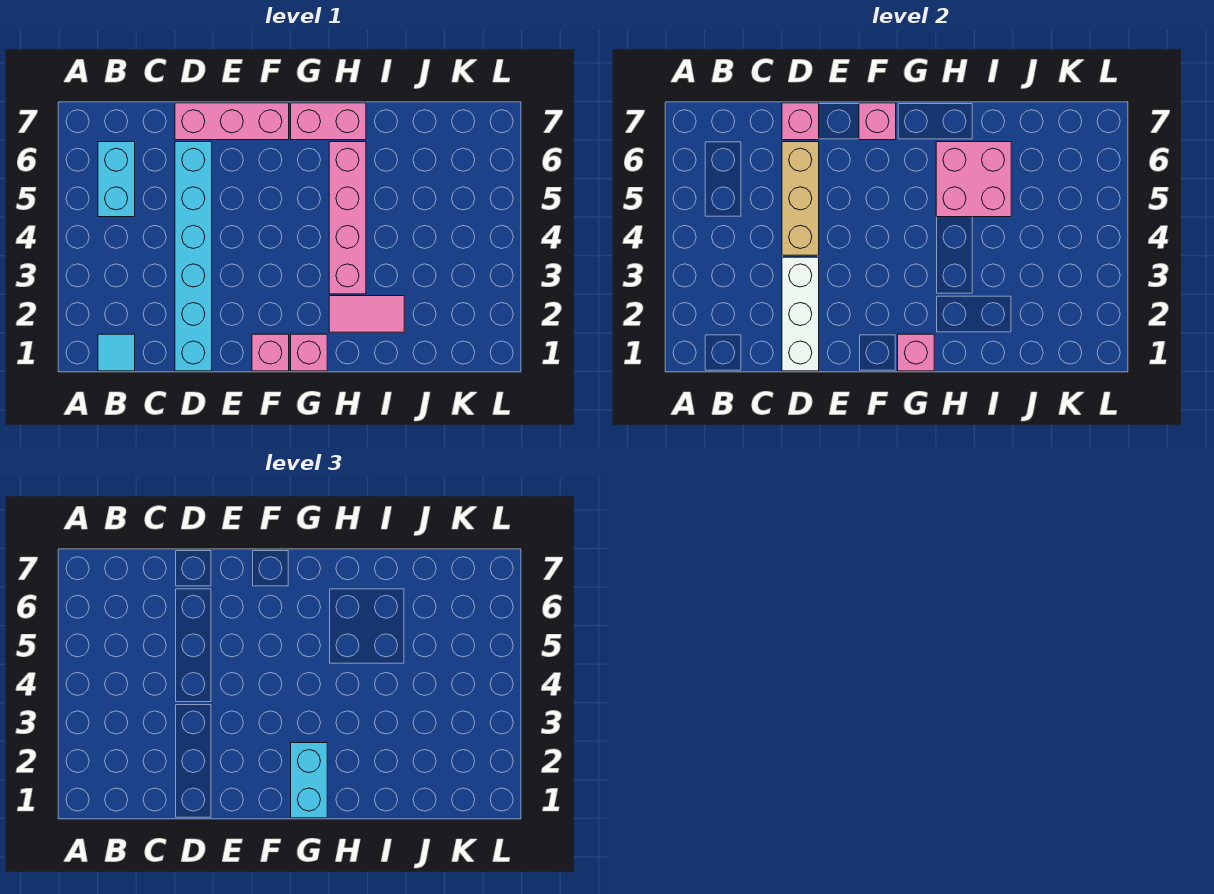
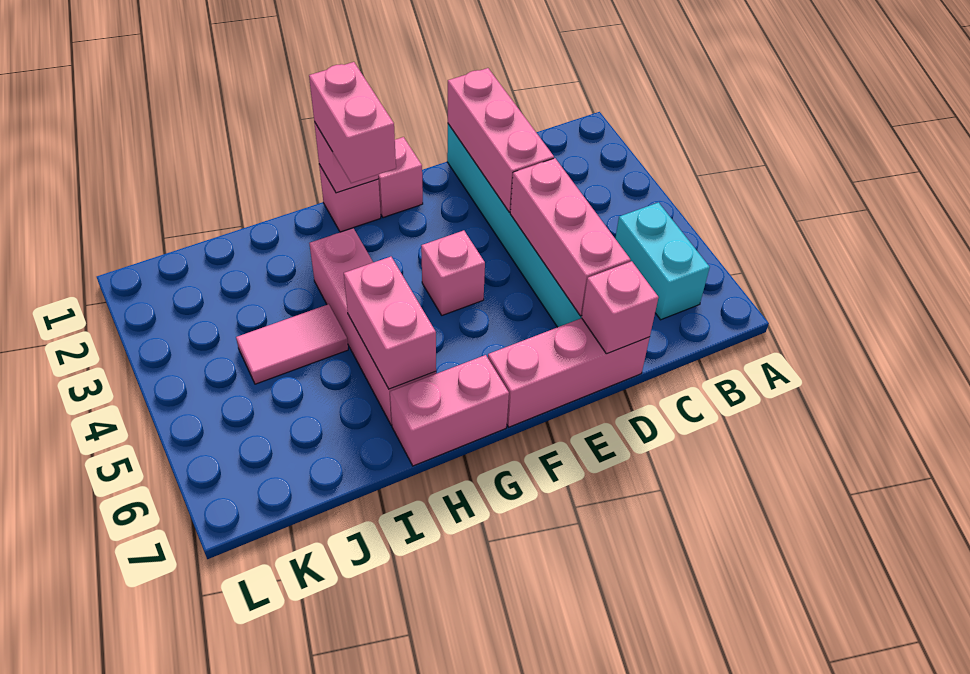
cyan 1x1 tile [98,334,135,371] -> none
white 1x3 brick [782,257,819,371] -> pink 1x3 brick [448,68,554,212]
tan 1x3 brick [782,142,819,255] -> pink 1x3 brick [510,158,630,316]
pink 1x1 brick [859,103,896,140] -> pink 1x1 brick moved to [421,230,485,315]
cyan 1x2 brick [291,743,327,818] -> pink 1x2 brick [309,62,396,183]
pink 1x2 tile [329,296,404,332] -> pink 1x2 tile moved to [236,304,348,384]
pink 2x2 brick [936,142,1011,217] -> pink 1x2 brick [344,257,436,389]

